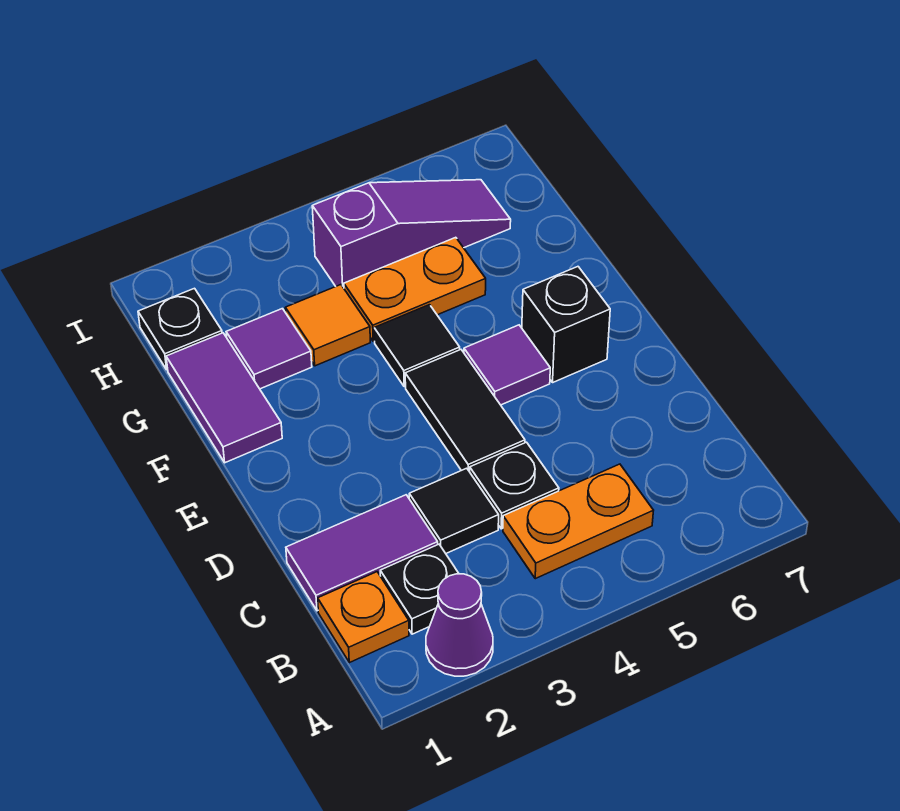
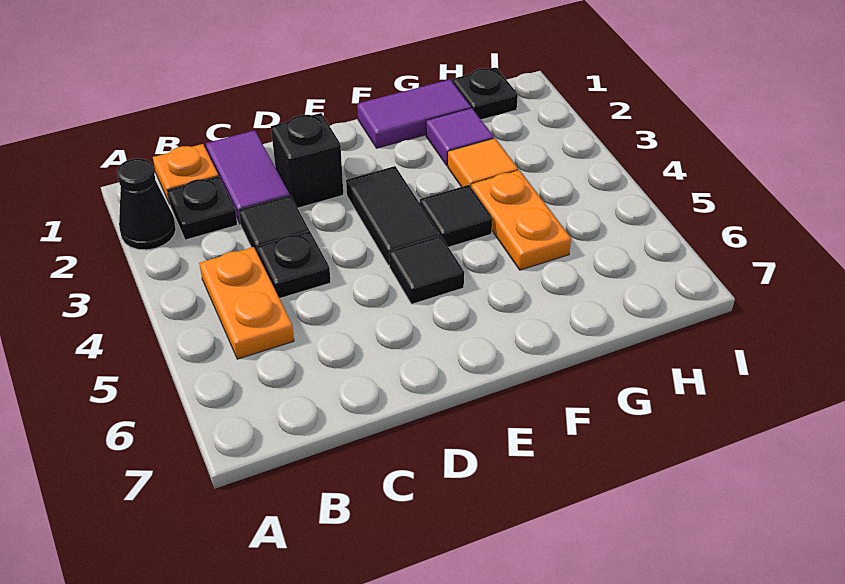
purple 1x1 cone [426,574,493,676] -> black 1x1 cone [117,158,176,250]
black 1x2 tile [405,350,525,472] -> black 1x2 tile turned to [346,166,439,265]
purple 1x1 tile [464,325,550,405] -> black 1x1 tile [389,236,464,304]
black 1x1 brick [522,267,610,382] -> black 1x1 brick moved to [271,113,344,208]
purple 1x3 slope [312,180,511,288] -> none

